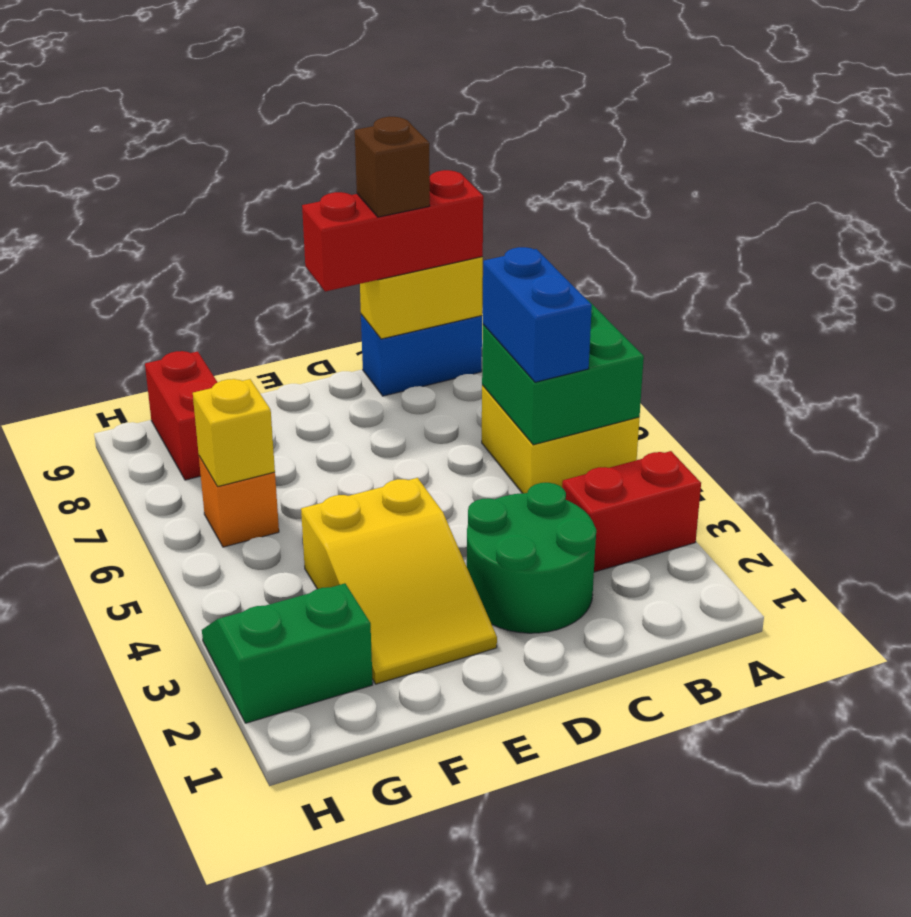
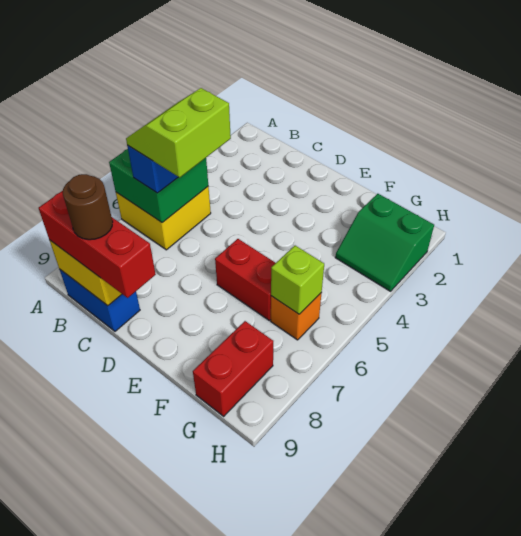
red 1x2 brick [562,451,701,572] -> red 1x2 brick moved to [215,239,275,320]
none -> lime 2x2 slope [126,88,231,177]
green 2x2 round brick [467,483,596,633] -> none
brown 1x1 brick [355,117,430,217] -> brown 1x1 round brick [63,174,113,240]
yellow 2x3 slope [301,478,497,684] -> none
yellow 1x1 brick [193,379,275,487] -> lime 1x1 brick [271,246,324,314]

